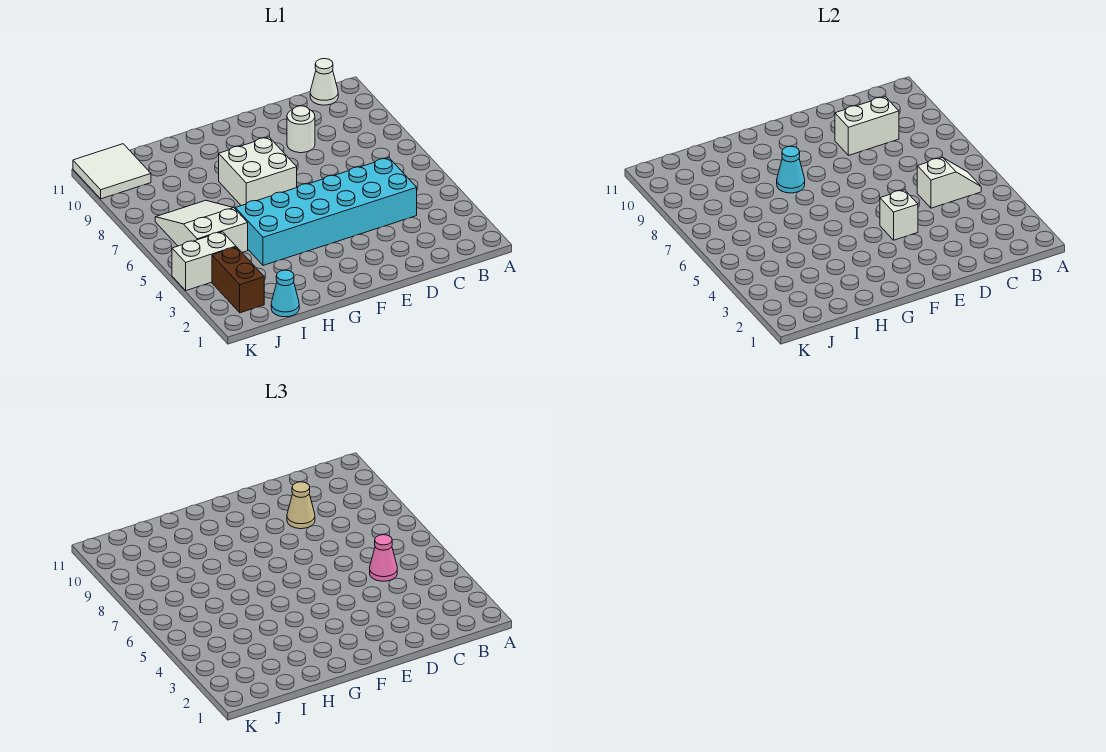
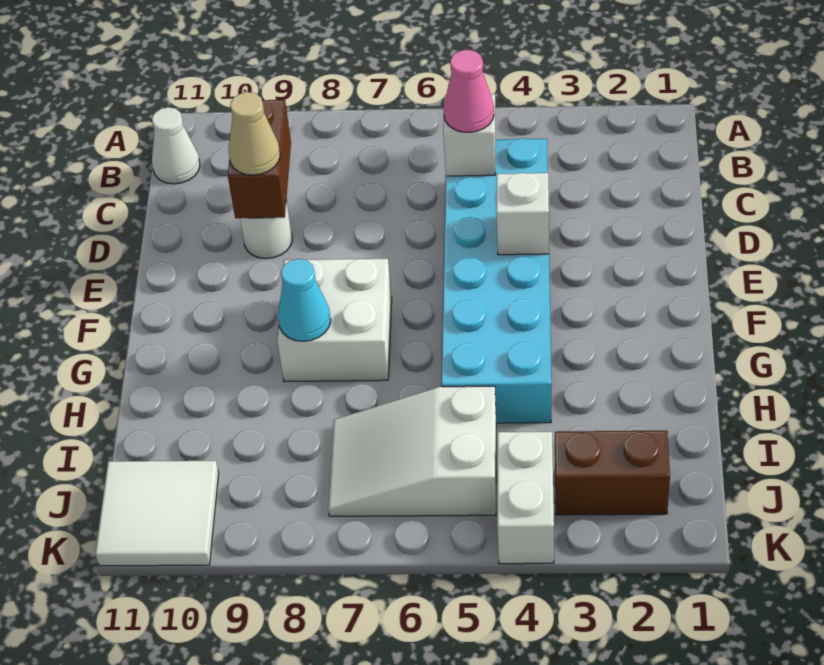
white 1x2 brick [835,97,899,155] -> brown 1x2 brick [228,100,291,218]
cyan 1x1 cone [271,270,299,317] -> none

